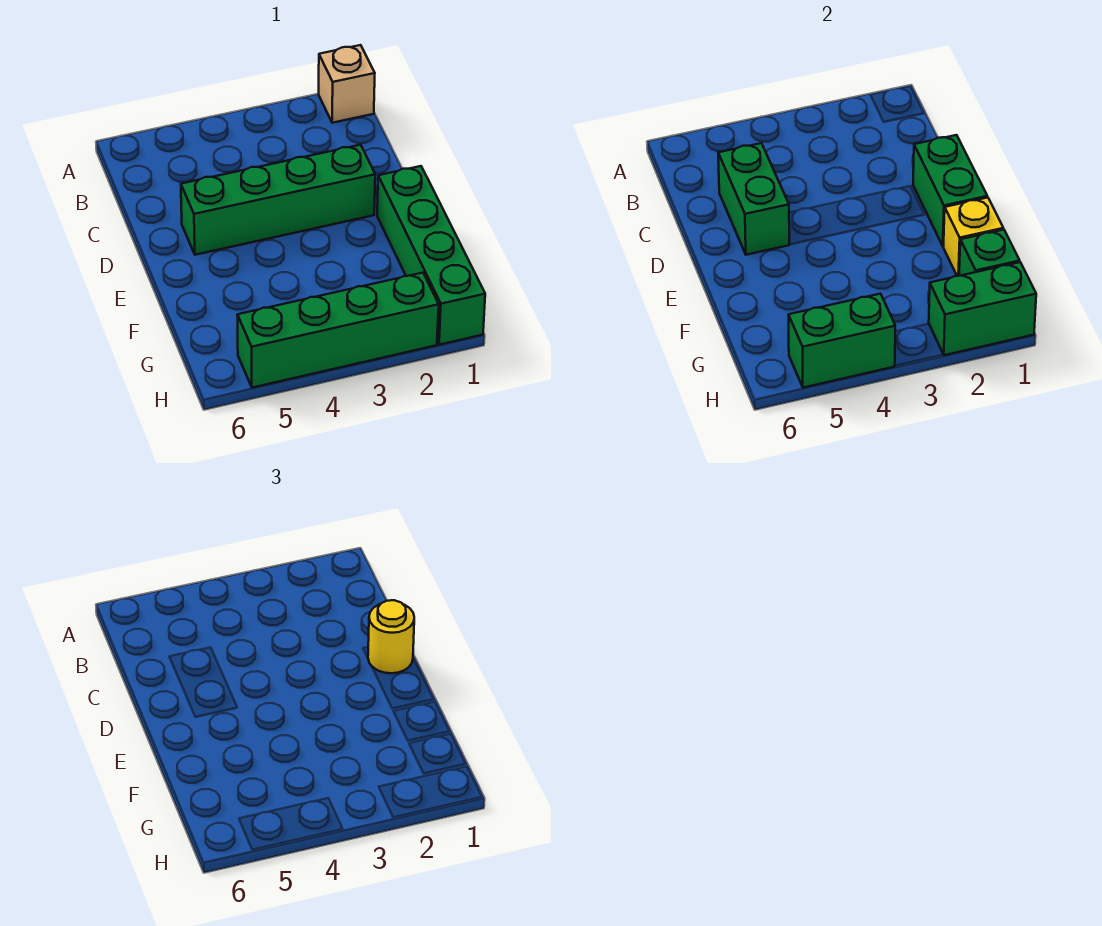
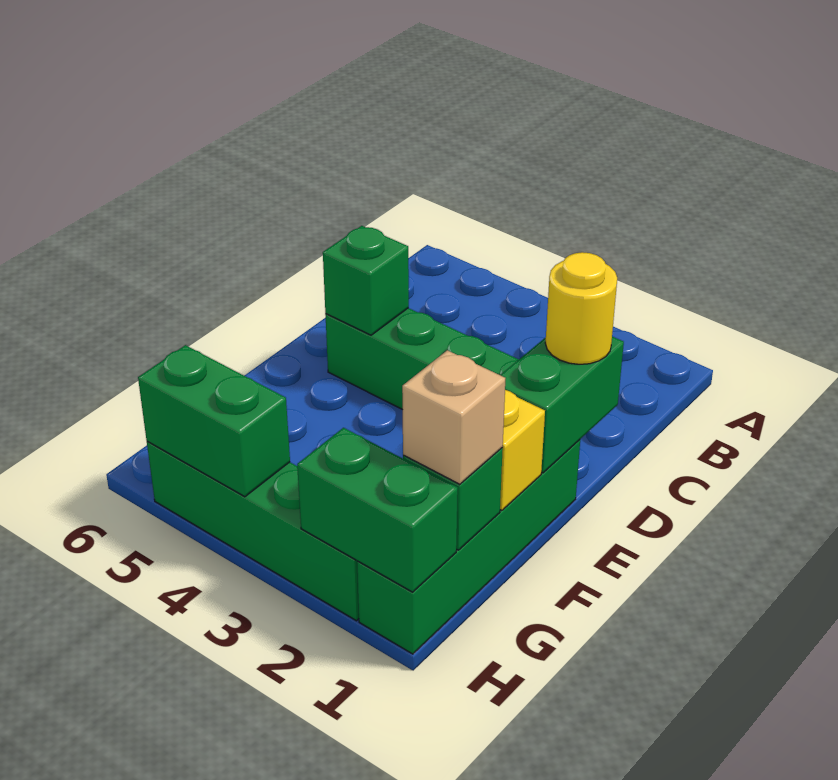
tan 1x1 brick [319,45,375,123] -> tan 1x1 brick moved to [402,350,505,484]
green 1x2 brick [718,143,790,255] -> green 1x1 brick [323,226,409,335]

